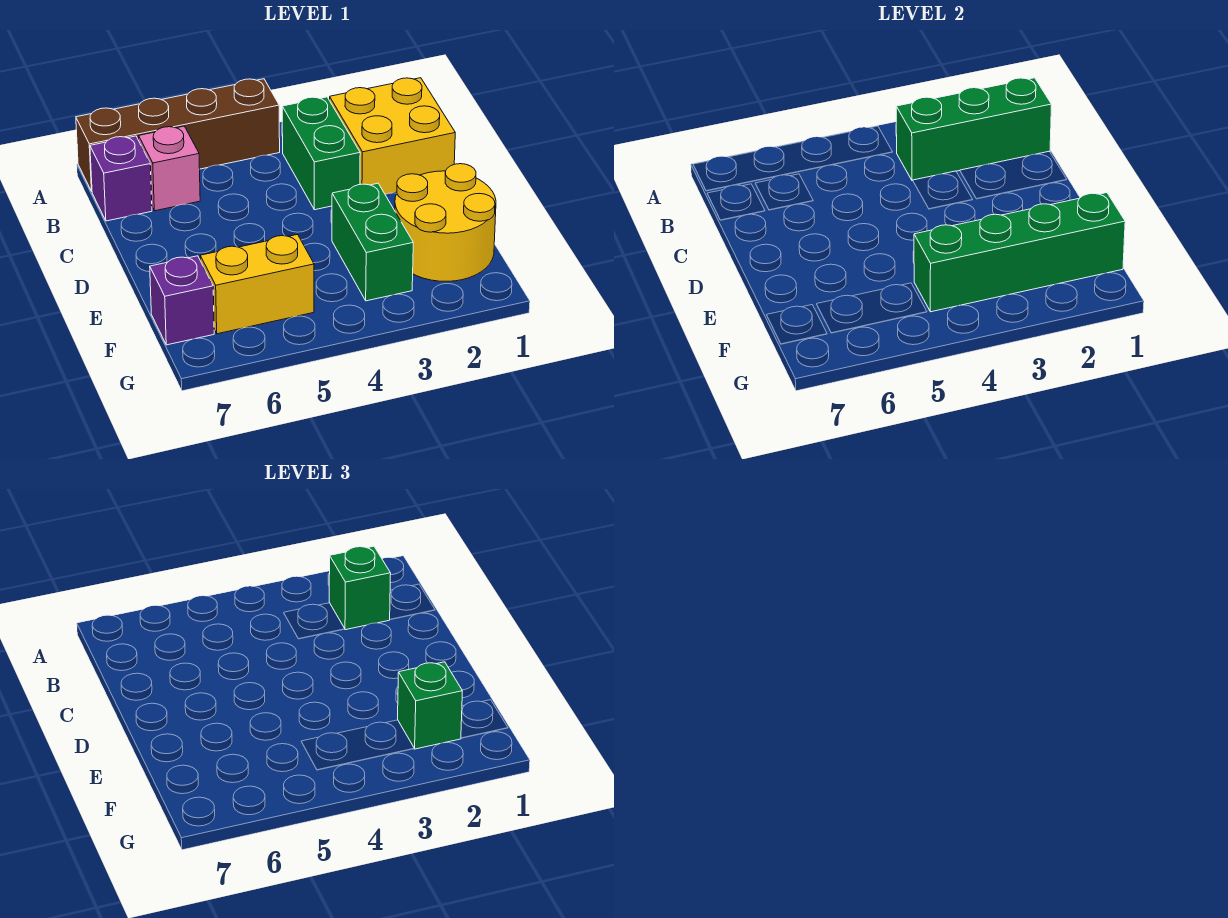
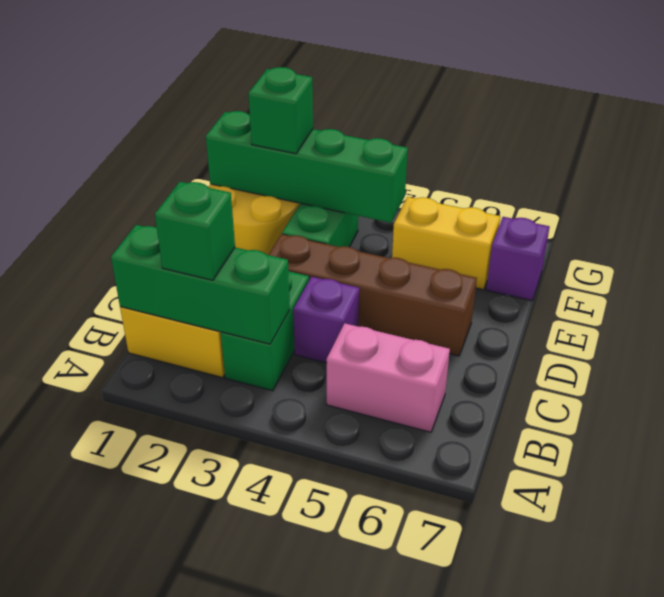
brown 1x4 brick [76,79,280,191] -> brown 1x4 brick moved to [269,234,477,356]
pink 1x1 brick [139,126,200,211] -> pink 1x2 brick [327,323,450,432]
purple 1x1 brick [90,136,152,221] -> purple 1x1 brick moved to [293,277,359,363]

